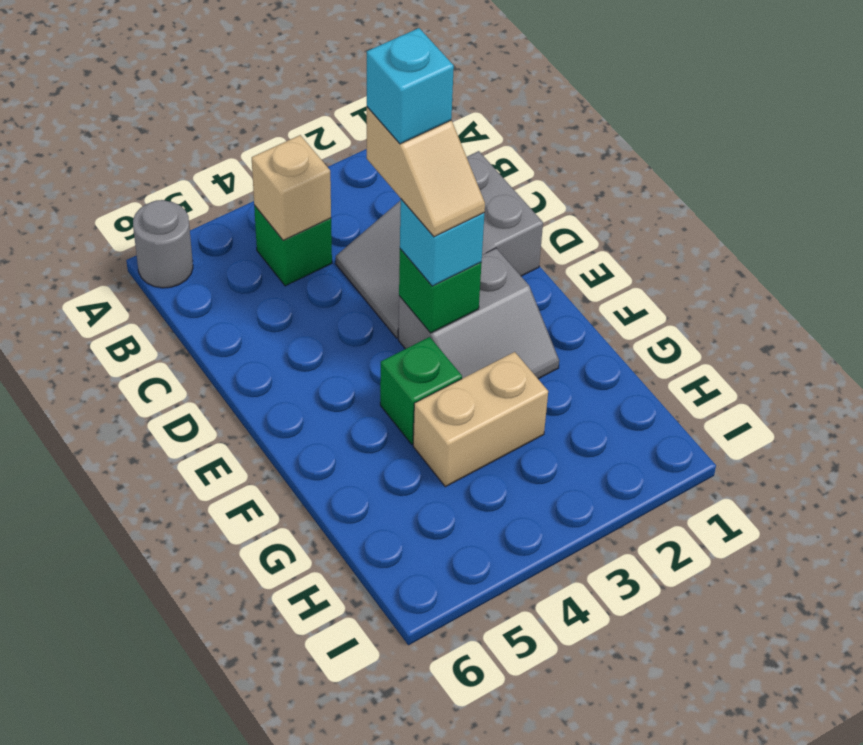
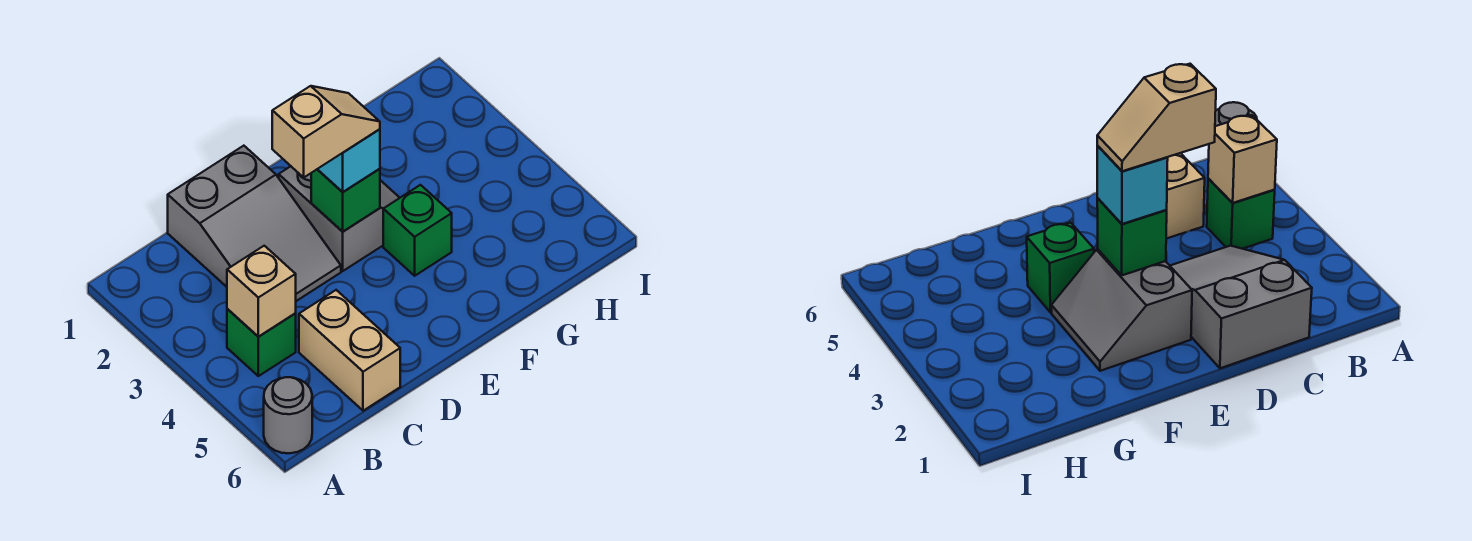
cyan 1x1 brick [367,28,454,144] -> none
tan 1x2 brick [413,352,548,487] -> tan 1x2 brick moved to [299,290,400,411]

